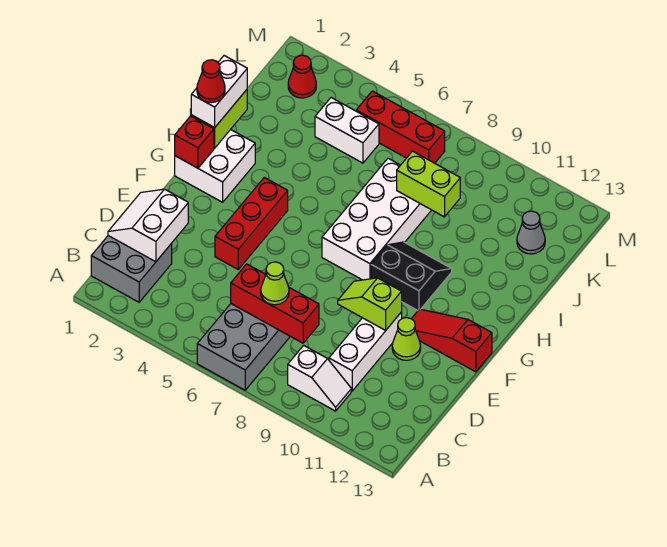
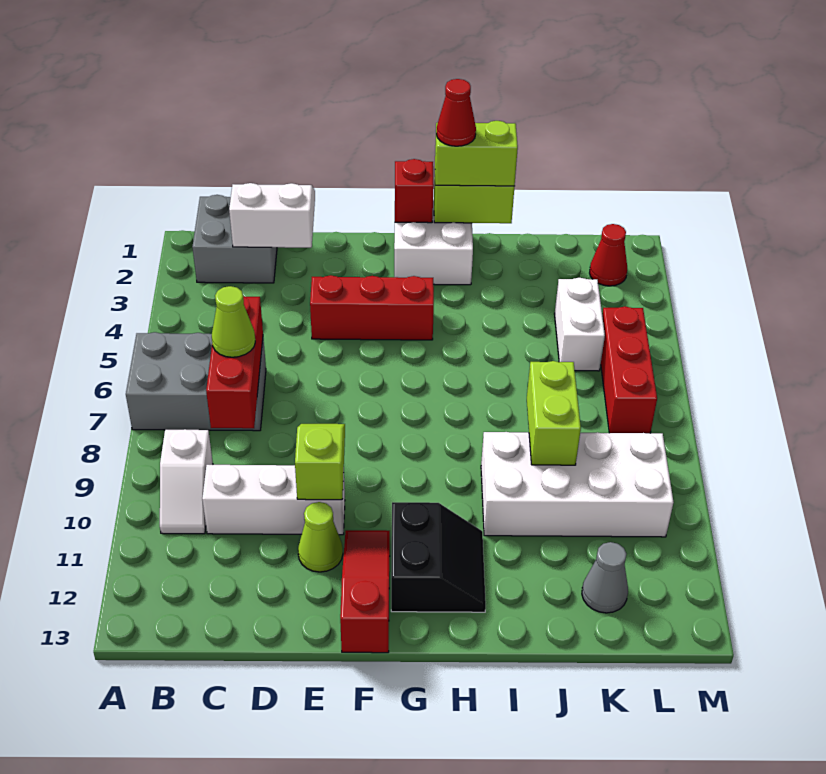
white 2x4 brick [322,158,431,280] -> white 2x4 brick moved to [481,432,674,537]
black 2x2 slope [371,242,452,310] -> black 2x2 slope moved to [391,502,486,612]
white 1x2 brick [191,56,247,128] -> lime 1x2 brick [435,121,518,186]

